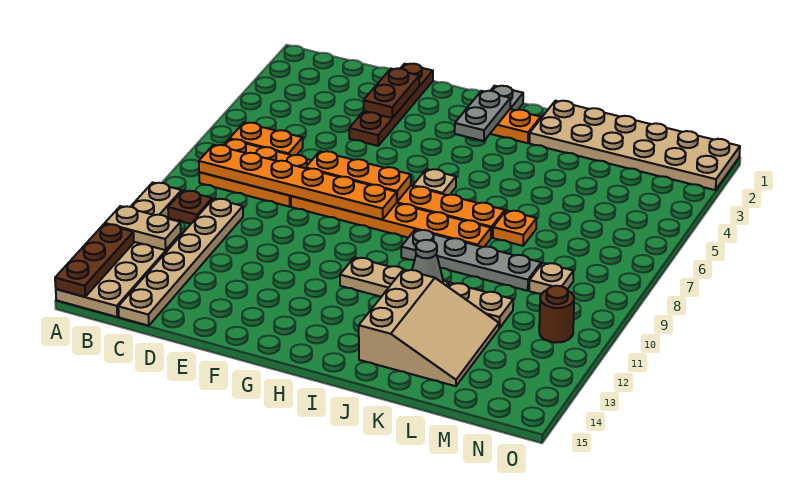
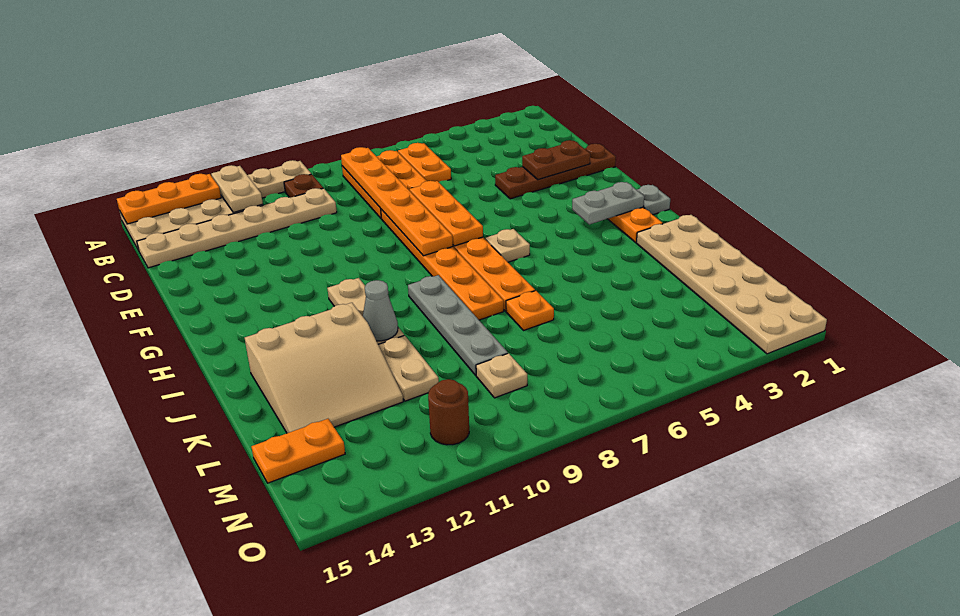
brown 1x3 plate [55,224,134,297] -> orange 1x3 plate [117,174,221,224]
none -> orange 1x2 plate [251,419,345,483]

